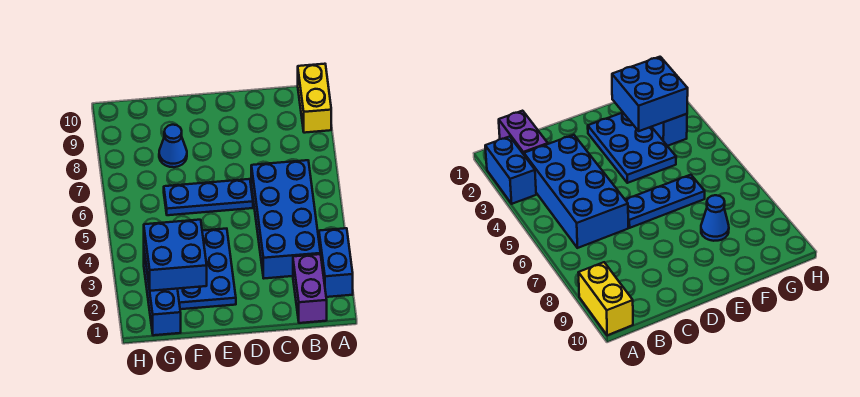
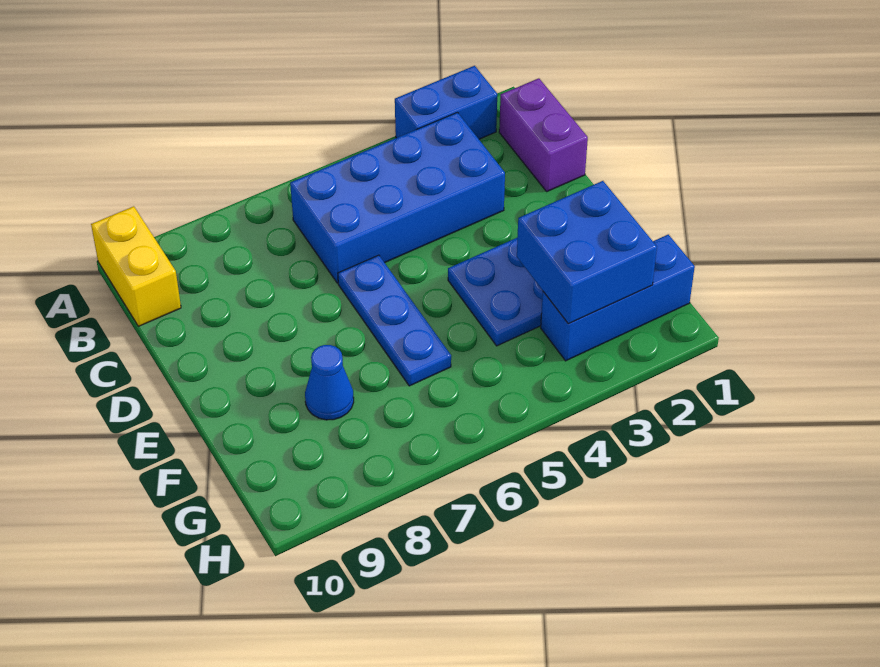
yellow 1x2 brick [298,64,331,133] -> yellow 1x2 brick turned to [91,206,181,326]
purple 1x2 brick [293,254,327,323] -> purple 1x2 brick turned to [499,78,588,192]

